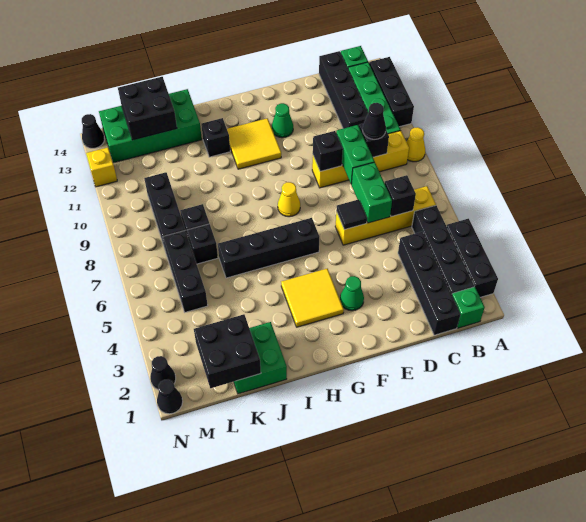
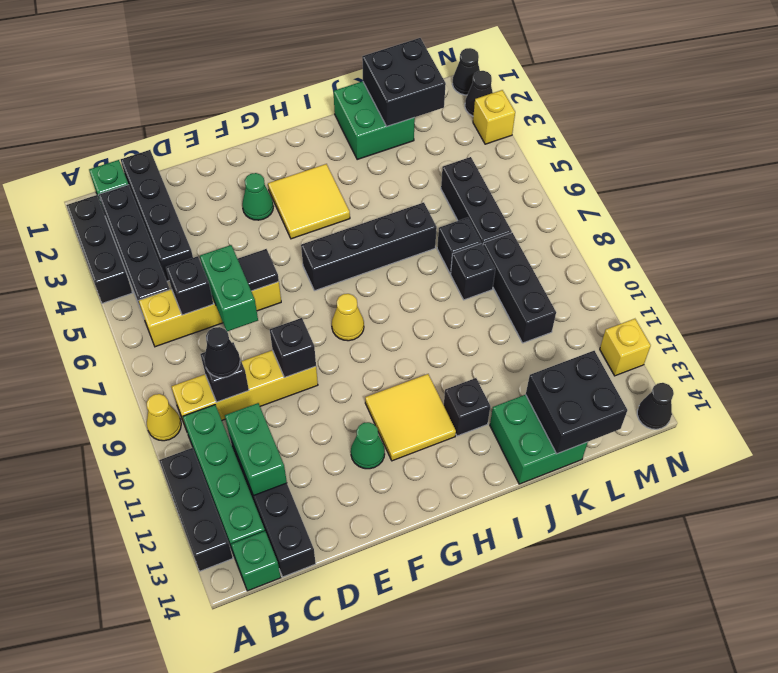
green 1x2 brick [336,125,375,184] -> green 1x2 brick moved to [225,403,287,496]
green 2x4 brick [99,89,202,163] -> green 2x2 brick [490,395,588,484]
none -> yellow 1x1 brick [473,90,515,144]

